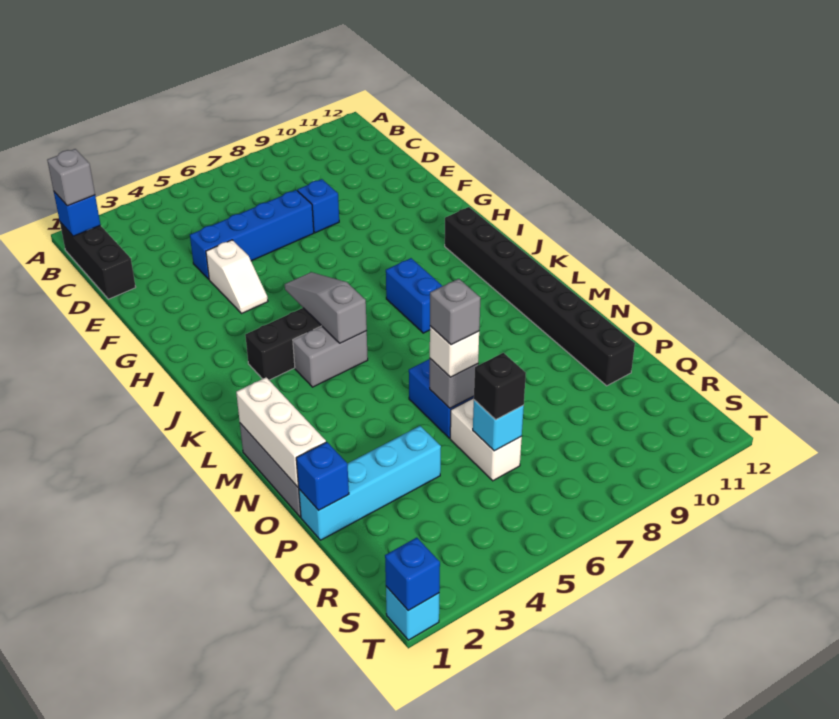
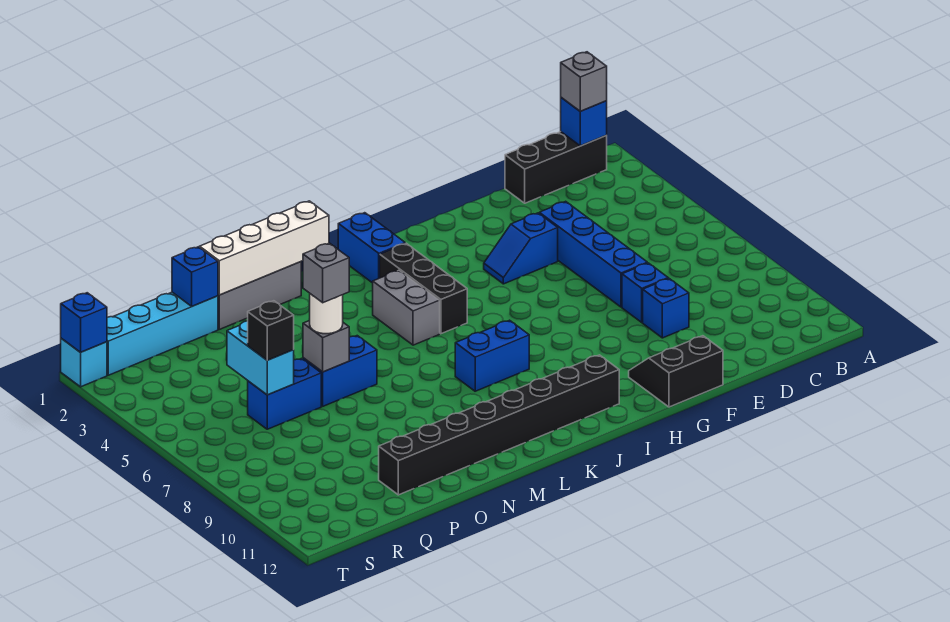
none -> blue 1x1 brick [643,278,689,338]
white 1x2 slope [206,240,268,313] -> blue 1x2 slope [484,213,558,284]
none -> black 2x2 slope [629,336,723,407]
grey 1x3 slope [285,272,367,343] -> none
none -> blue 1x2 brick [338,213,405,283]
white 1x3 brick [236,377,326,487] -> white 1x4 brick [200,201,329,295]
white 1x1 brick [430,326,479,377] -> white 1x1 round brick [310,294,343,334]
cyan 1x4 brick [299,426,441,540] -> cyan 1x4 brick turned to [107,292,218,375]
white 1x2 brick [450,398,522,481] -> blue 1x2 brick [248,358,321,429]
cyan 1x1 brick [473,400,524,451] -> cyan 1x2 brick [227,321,294,395]

